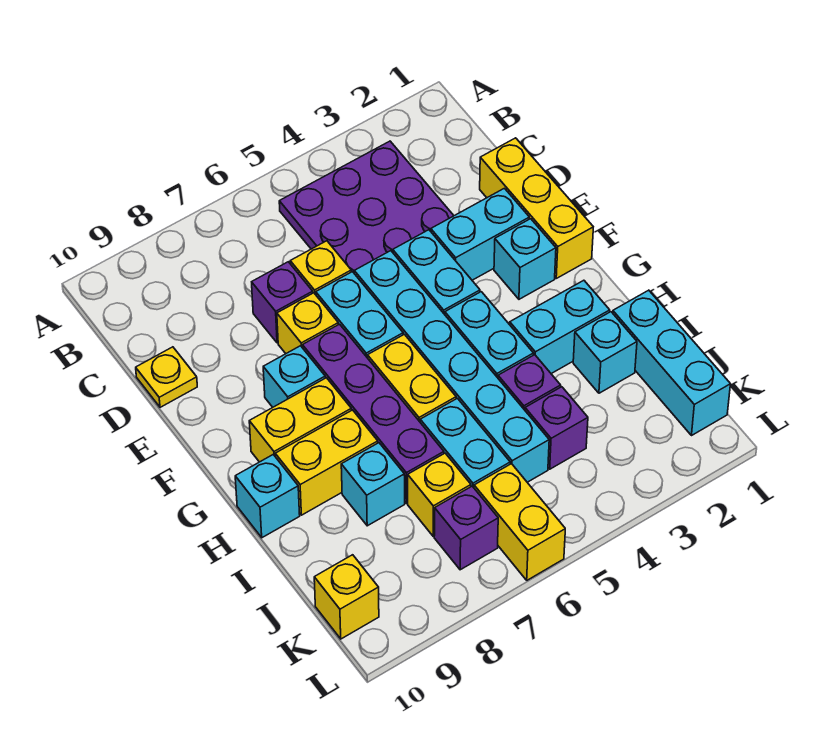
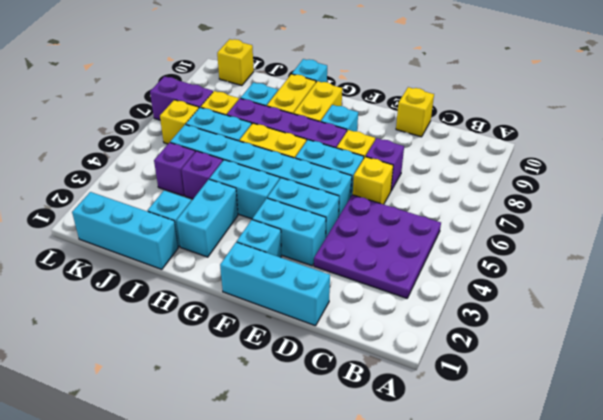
yellow 1x3 brick [480,138,593,278] -> cyan 1x3 brick [220,242,330,326]
yellow 1x1 plate [136,347,197,407] -> yellow 1x1 brick [396,87,434,137]
cyan 1x2 brick [431,188,529,280] -> cyan 1x2 brick turned to [252,198,326,266]
yellow 1x2 brick [474,464,565,580] -> yellow 1x1 brick [160,100,199,144]
purple 1x1 brick [434,486,498,570] -> purple 1x2 brick [150,76,213,120]

